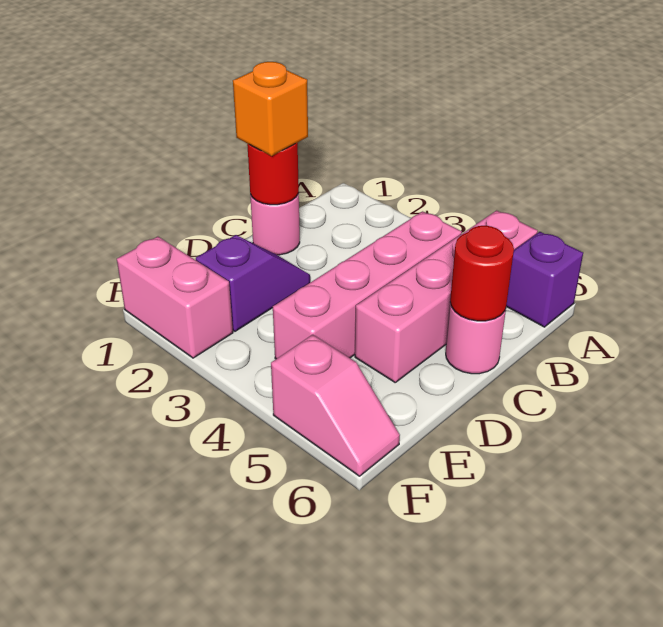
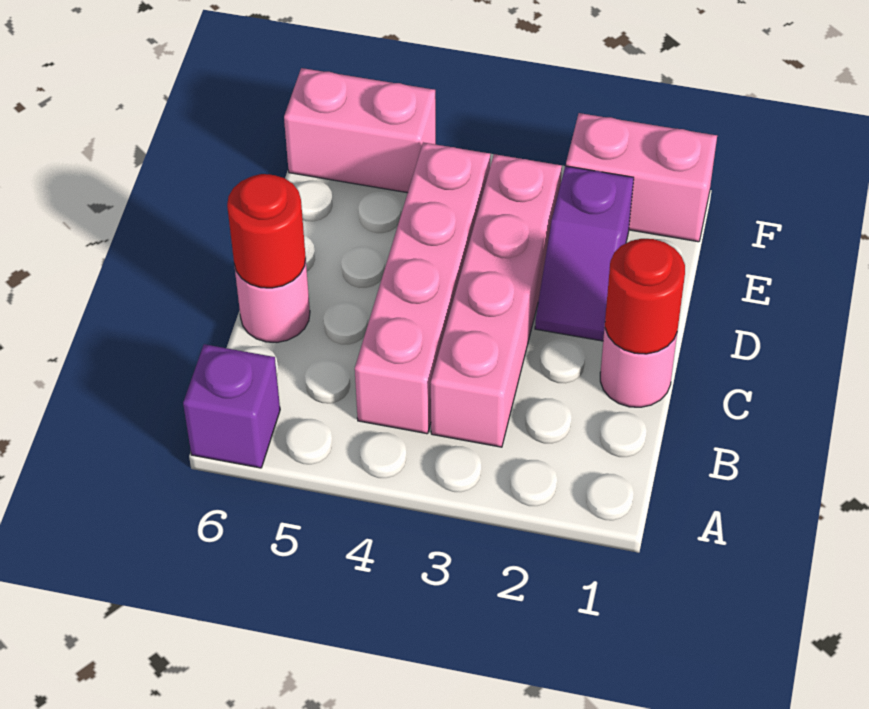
pink 1x4 brick [355,210,538,382] -> pink 1x4 brick moved to [431,154,562,447]
orange 1x1 brick [233,62,308,156] -> none
pink 1x2 slope [271,335,400,476] -> pink 1x2 brick [284,68,436,193]

